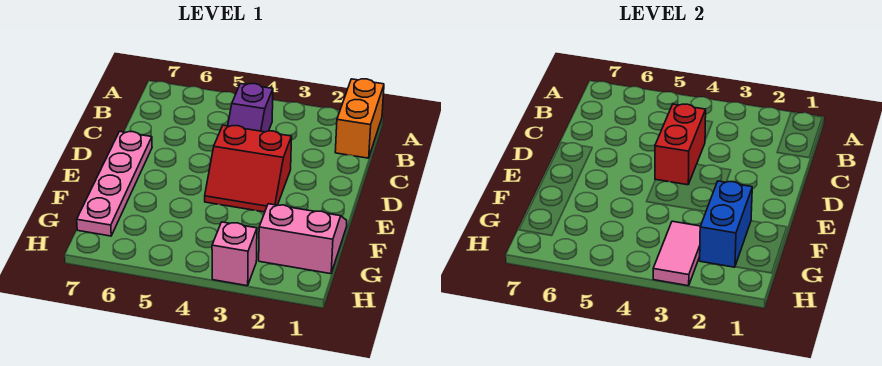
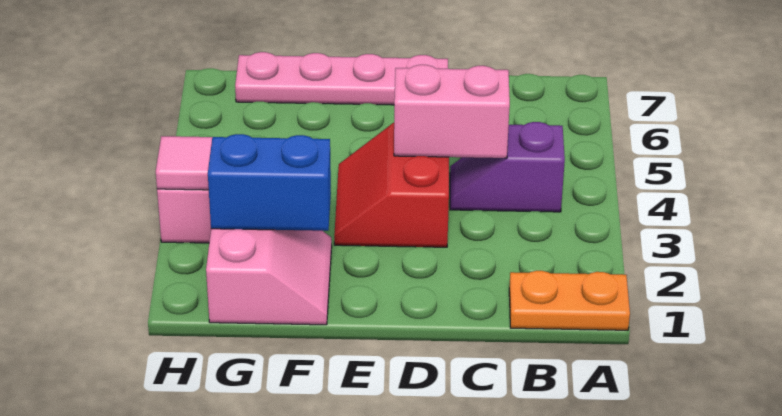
orange 1x2 brick [335,79,384,158] -> orange 1x2 plate [509,271,630,330]
red 1x2 brick [655,104,706,185] -> pink 1x2 brick [394,65,510,158]

